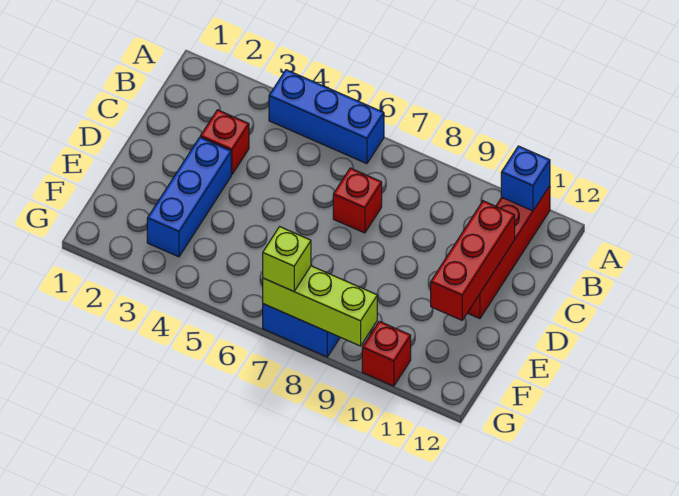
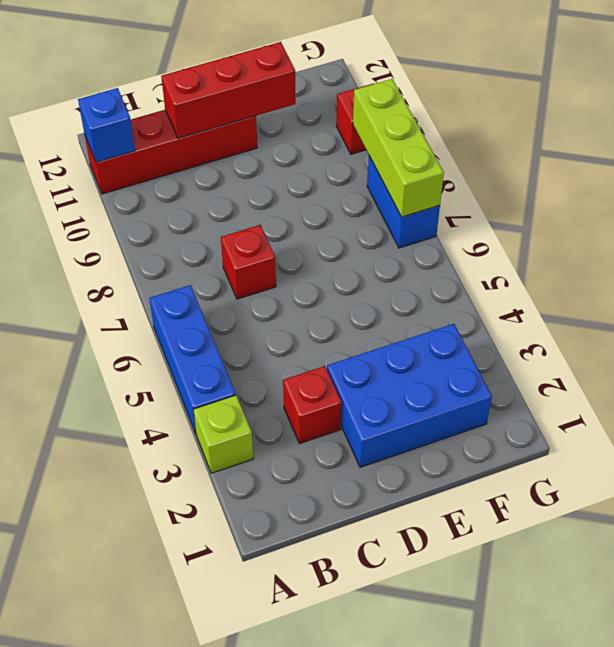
blue 1x3 brick [147,137,231,257] -> blue 2x3 brick [327,324,492,467]
lime 1x1 brick [263,227,311,291] -> lime 1x1 brick moved to [193,395,253,473]

